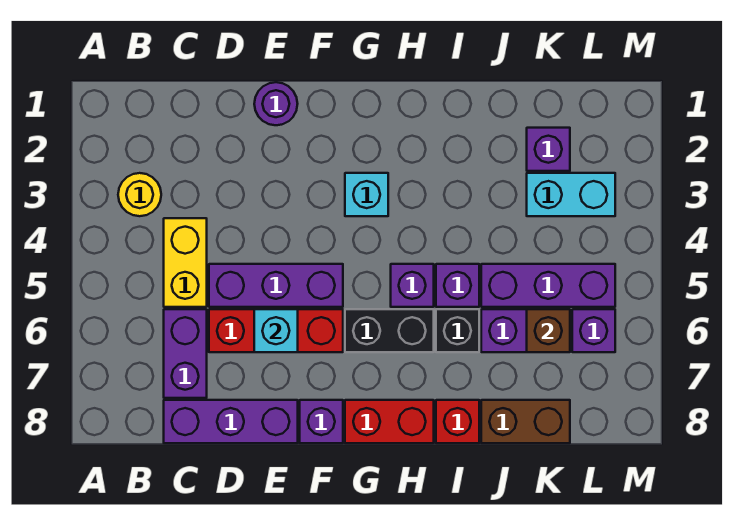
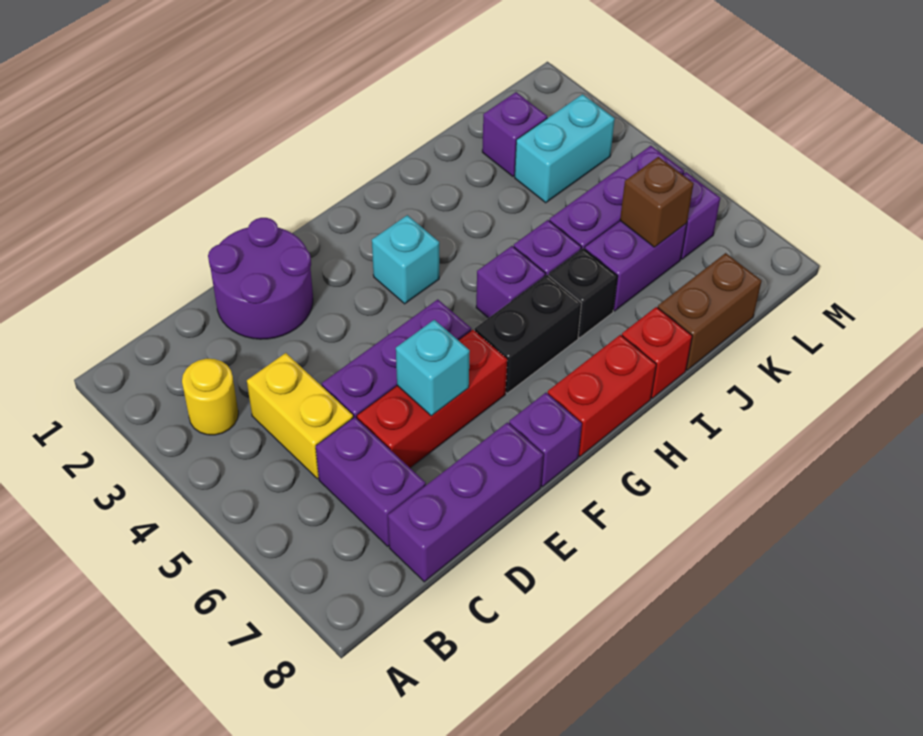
purple 1x1 round brick [254,82,298,125] -> purple 2x2 round brick [208,218,313,339]

